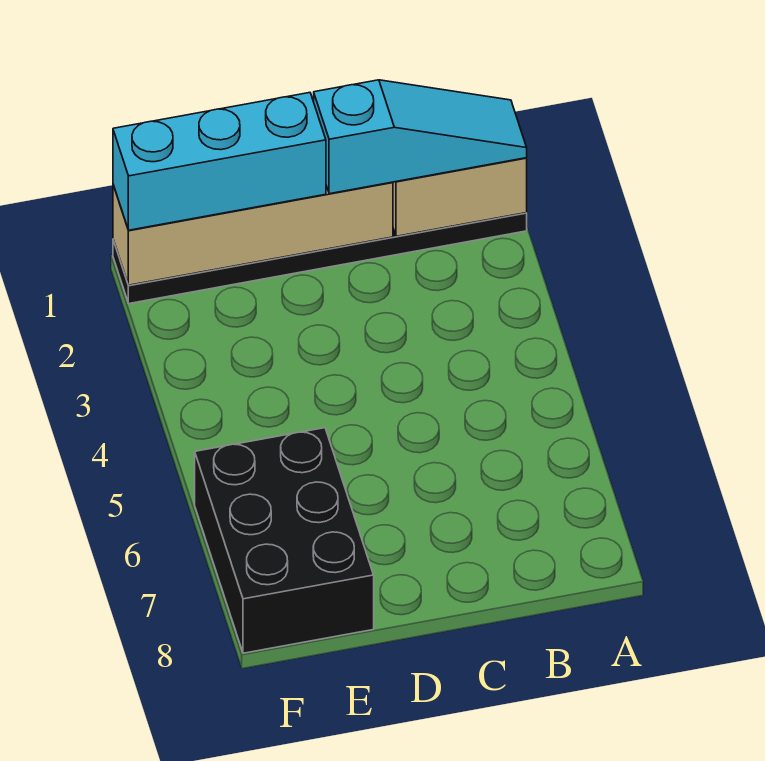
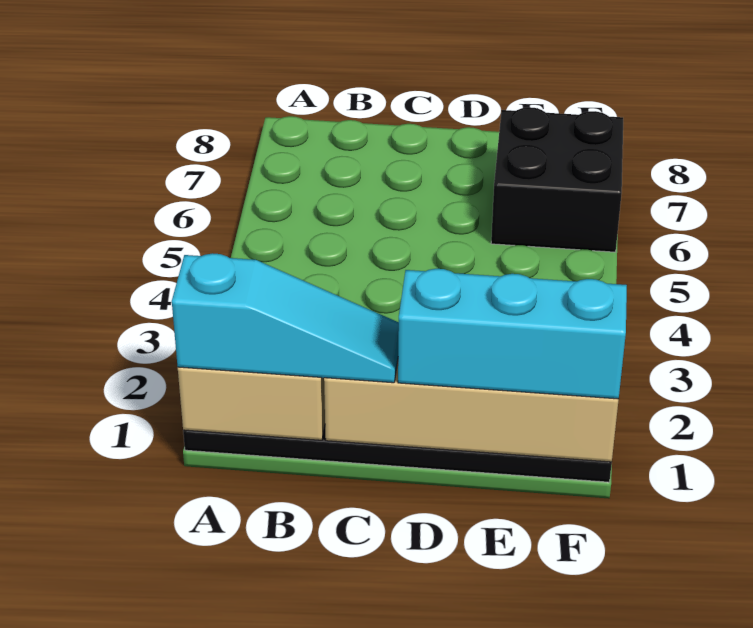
cyan 1x3 slope [314,80,527,194] -> cyan 1x3 slope turned to [172,253,399,383]
black 2x3 brick [195,428,374,653] -> black 2x2 brick [491,107,623,252]

